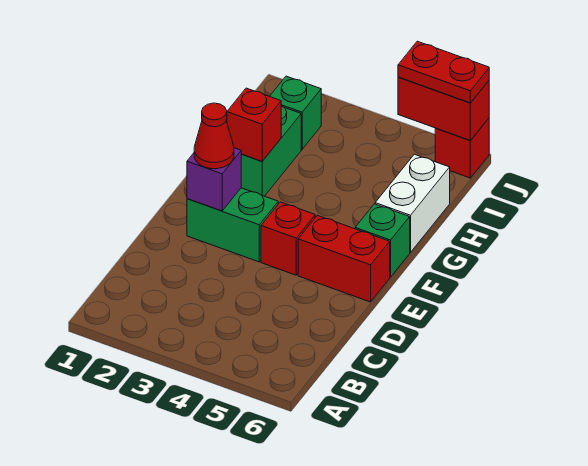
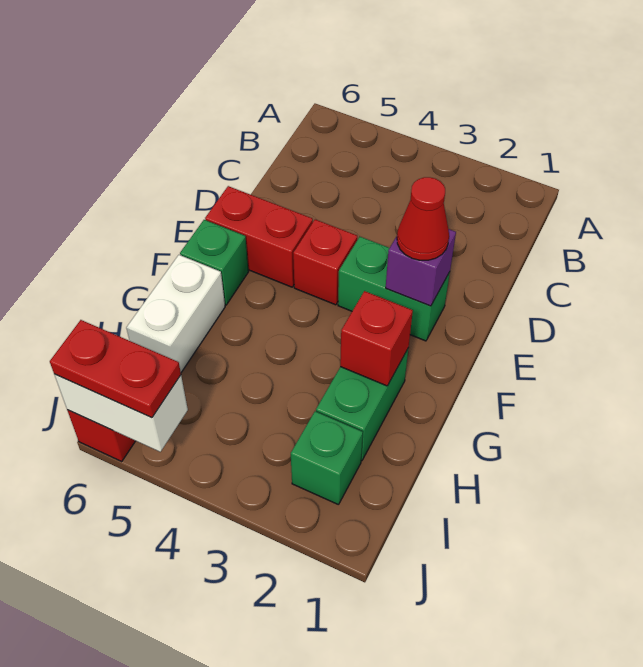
red 1x2 brick [398,77,489,141] -> white 1x2 brick [54,374,188,452]

